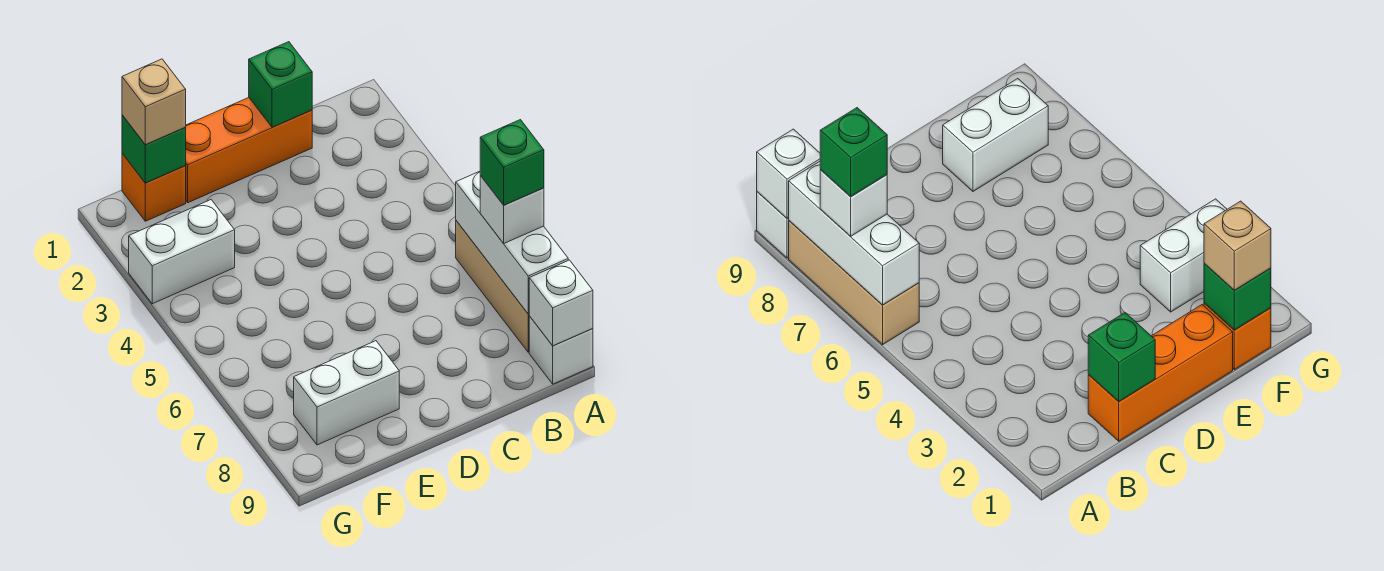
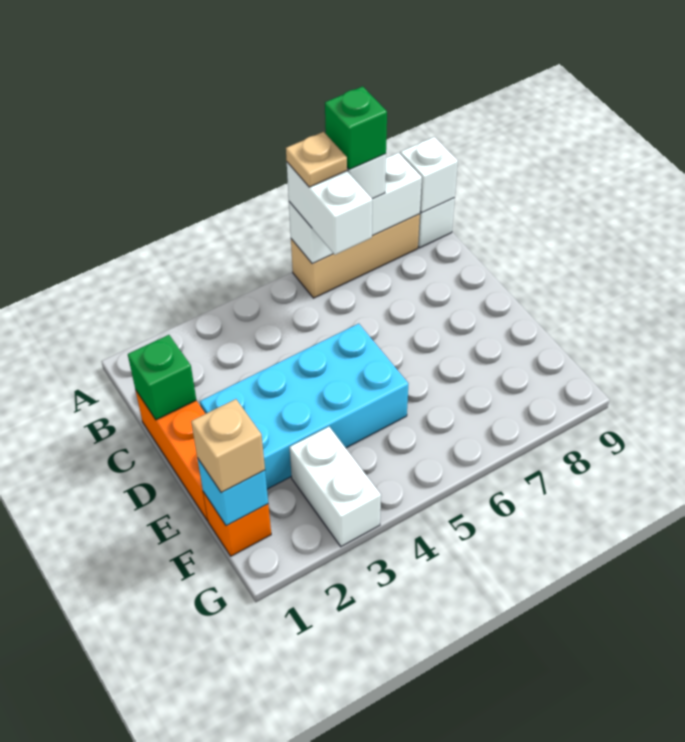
none -> tan 1x1 plate [286,132,347,187]
none -> cyan 2x4 brick [200,324,408,489]
white 1x2 brick [294,341,399,445] -> white 1x2 brick moved to [287,162,372,255]
green 1x1 brick [122,115,186,183] -> cyan 1x1 brick [197,458,268,526]

